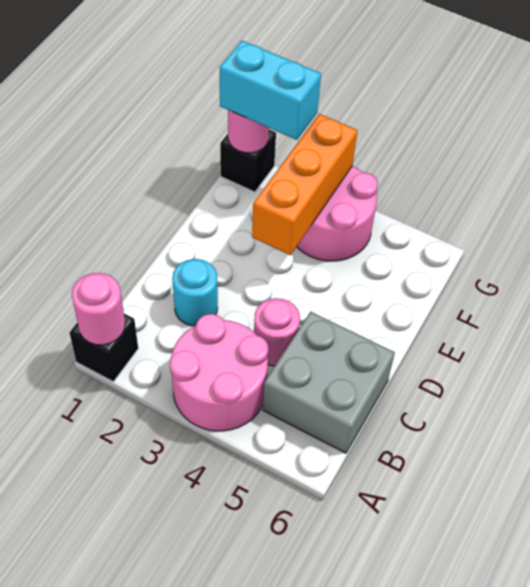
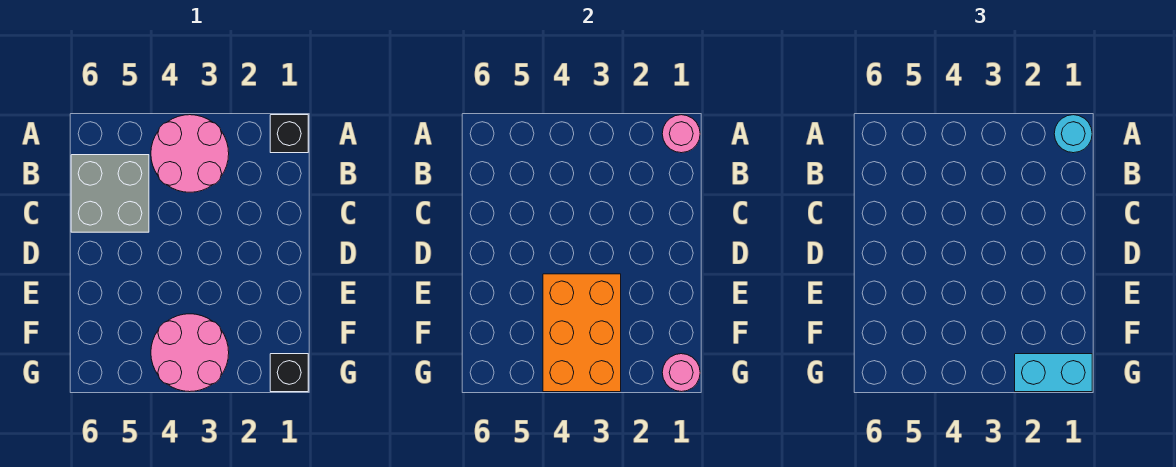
cyan 1x1 round brick [172,259,218,326] -> cyan 1x1 round brick moved to [1054,115,1092,153]
pink 1x1 round brick [254,298,300,366] -> none
orange 1x3 brick [252,114,357,255] -> orange 2x3 brick [543,274,621,392]

